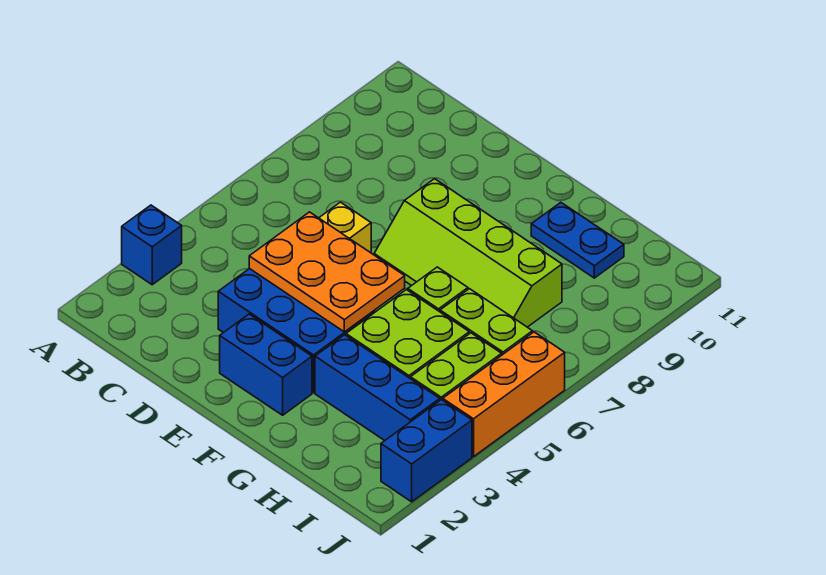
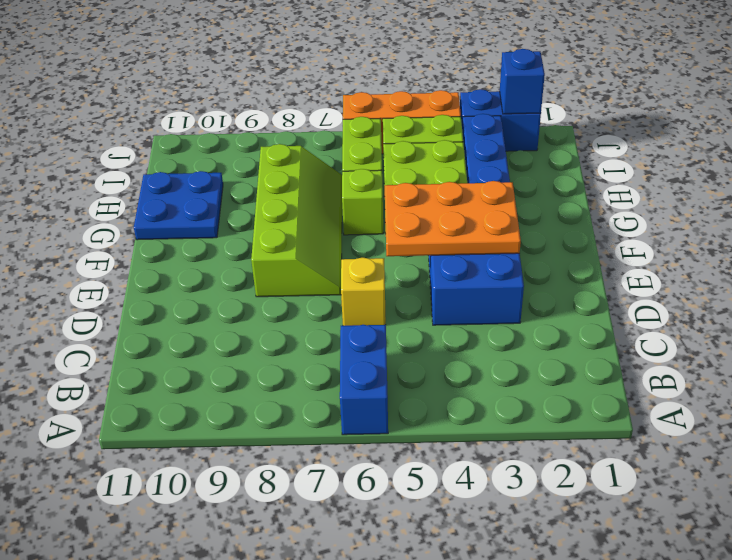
blue 1x1 brick [122,205,182,285] -> blue 1x1 brick moved to [500,49,545,114]
orange 2x3 plate [249,212,405,332] -> orange 2x3 plate turned to [385,181,521,256]
blue 1x2 brick [220,314,312,415] -> blue 1x2 brick moved to [340,325,388,435]
blue 1x2 plate [531,202,624,278] -> blue 2x2 plate [134,171,223,240]

